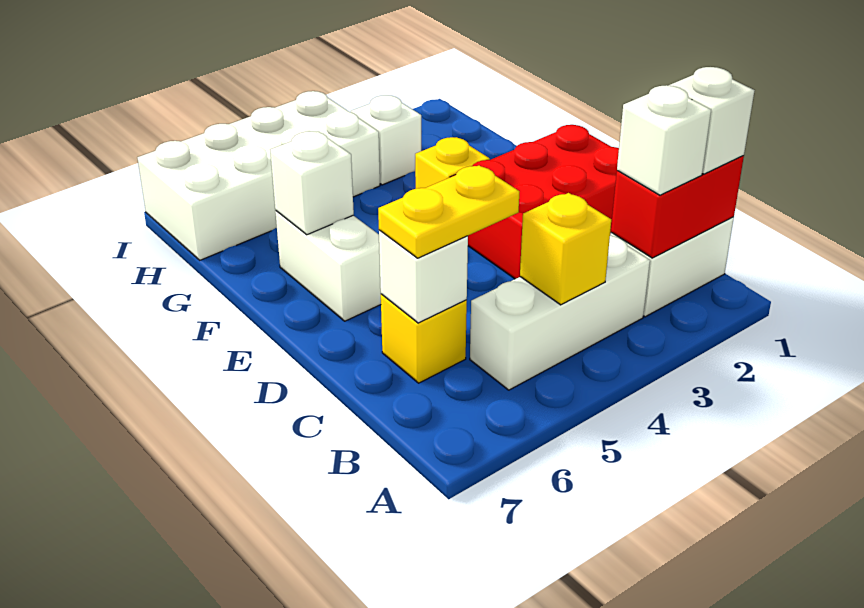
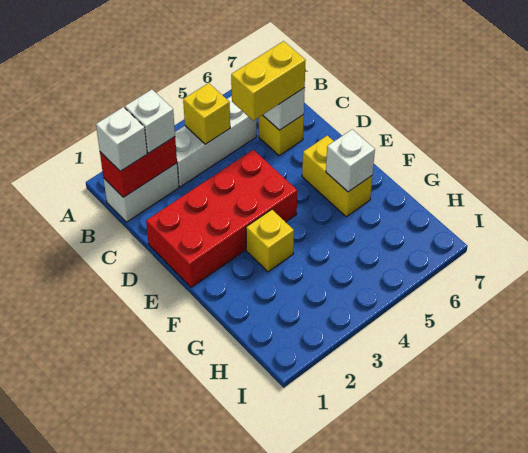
yellow 1x2 plate [378,165,519,258] -> yellow 1x2 brick [231,41,306,121]
red 2x3 brick [451,125,619,279] -> red 2x4 brick [146,150,297,287]
white 1x2 brick [275,211,381,321] -> yellow 1x2 brick [302,136,372,217]
white 1x1 brick [351,95,421,185] -> none
white 2x4 brick [138,91,380,260] -> none

